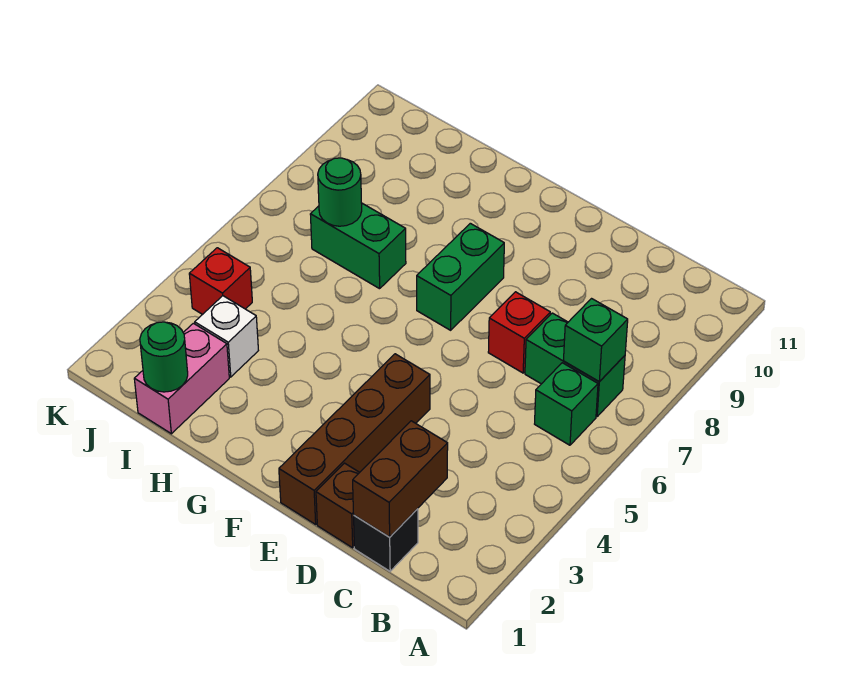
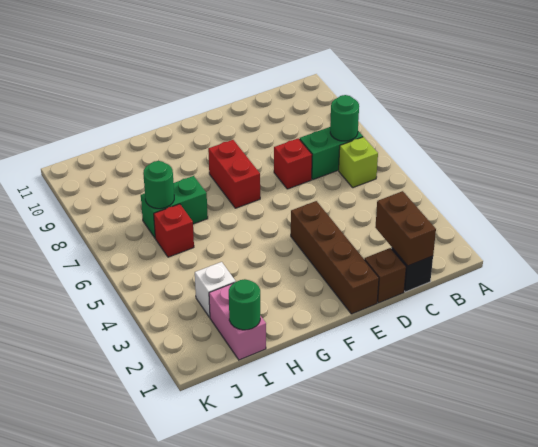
green 1x1 brick [535,363,598,445] -> lime 1x1 brick [339,137,378,188]
green 1x1 brick [564,299,628,382] -> green 1x1 round brick [330,95,359,141]
green 1x2 brick [417,223,504,330] -> red 1x2 brick [208,140,260,208]
red 1x1 brick [189,248,252,314] -> red 1x1 brick moved to [154,204,194,257]

